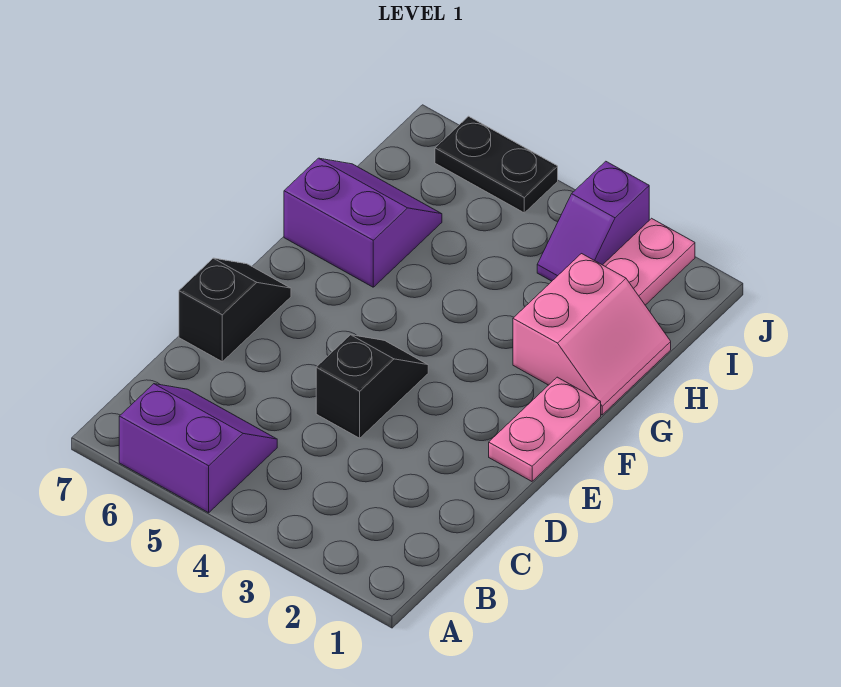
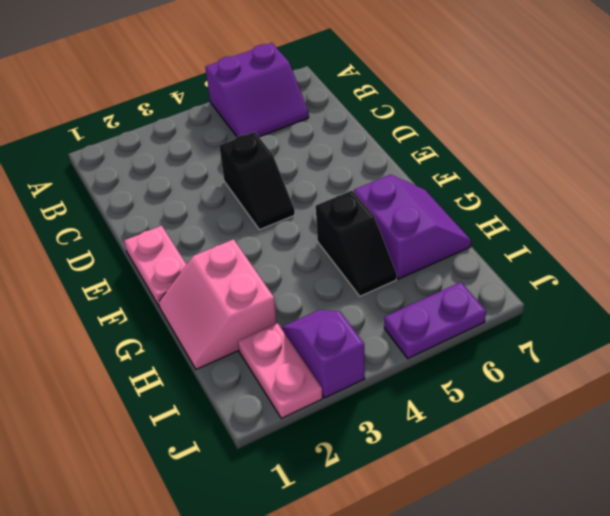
black 1x2 slope [179,258,291,362] -> black 1x2 slope moved to [316,191,397,296]
purple 2x2 slope [284,158,442,287] -> purple 2x2 slope turned to [354,175,471,279]
black 1x2 plate [435,116,558,213] -> purple 1x2 plate [384,282,486,358]

